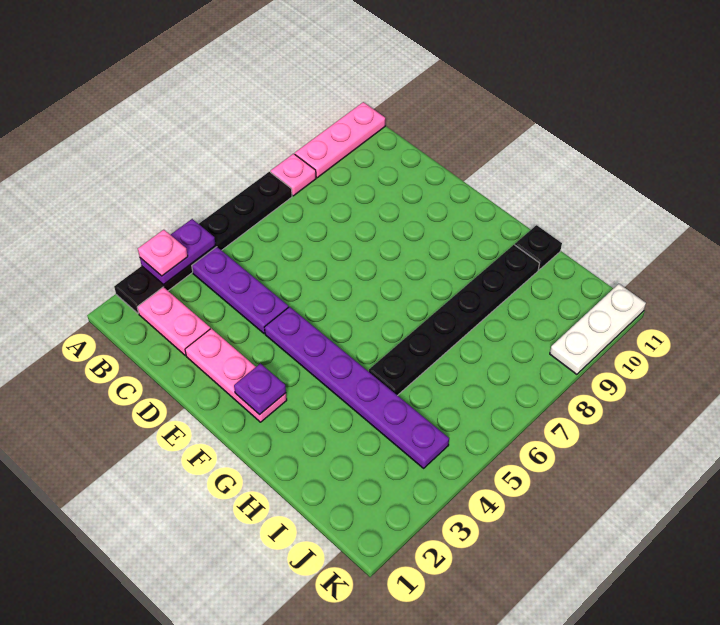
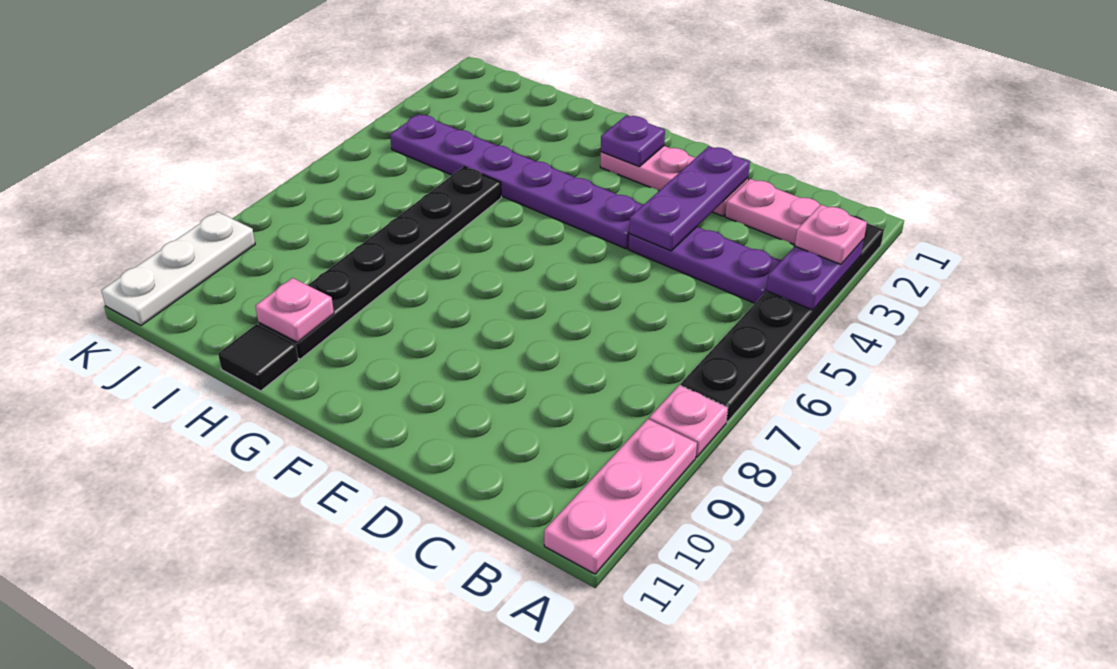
none -> purple 1x3 plate [629,146,750,251]
none -> pink 1x1 plate [255,278,334,342]
black 1x1 plate [515,225,562,270] -> black 1x1 tile [218,324,298,391]

